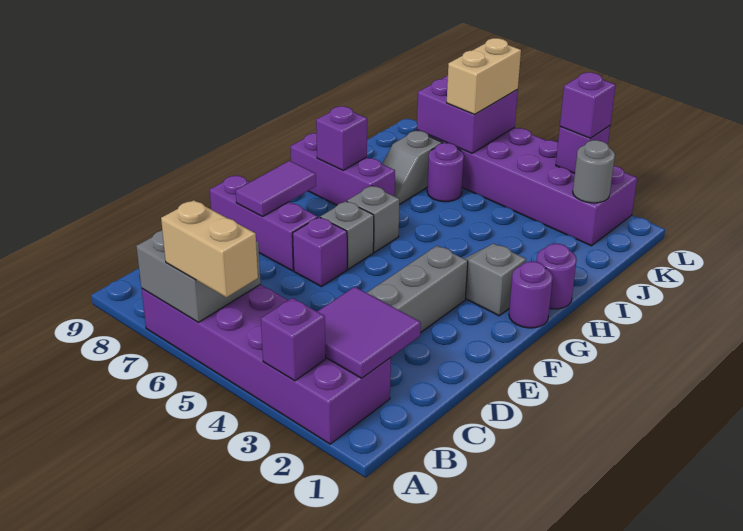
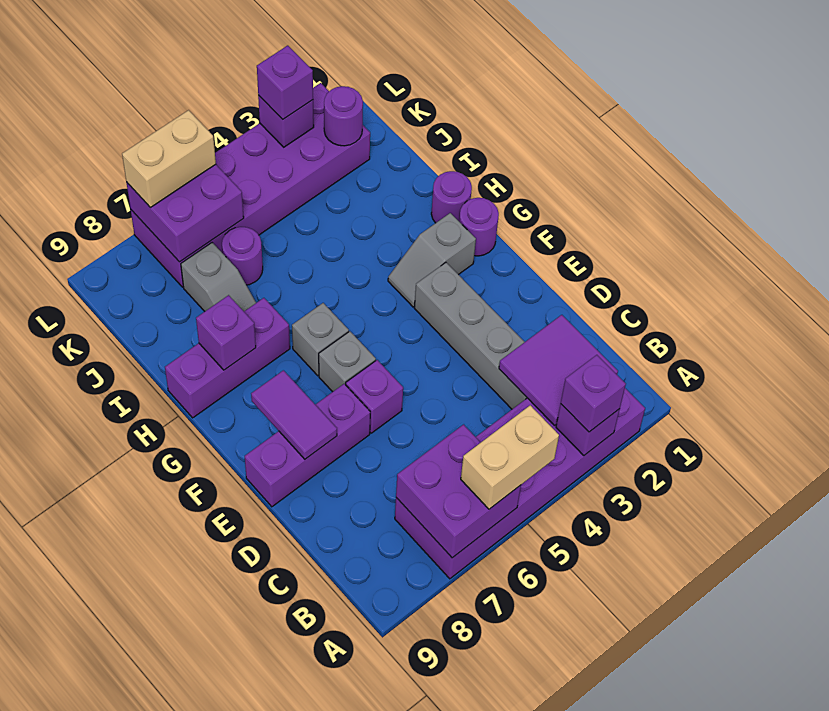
none -> purple 1x1 brick [561,355,626,432]
grey 2x2 brick [136,231,261,322] -> purple 2x2 brick [396,425,521,558]
grey 1x1 round brick [573,140,615,203] -> purple 1x1 round brick [324,86,363,146]
tan 1x2 brick [447,38,521,115] -> tan 1x2 brick turned to [122,110,216,207]

